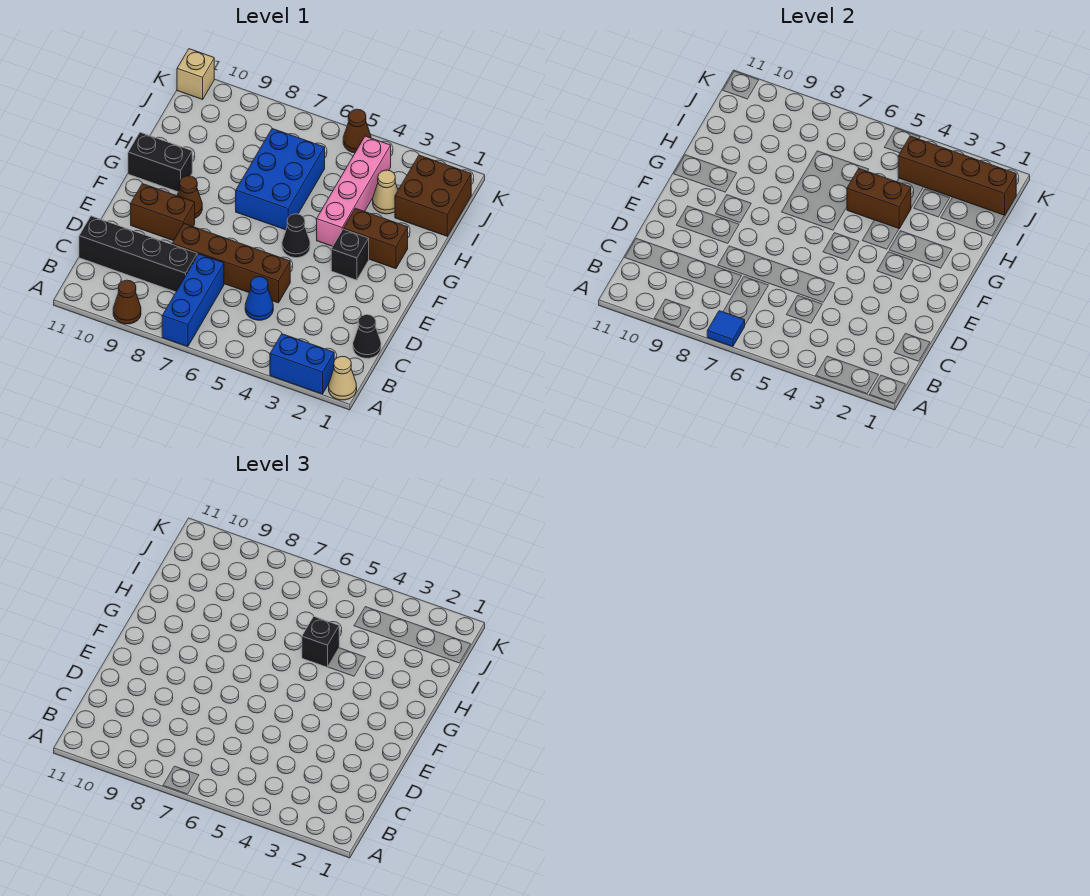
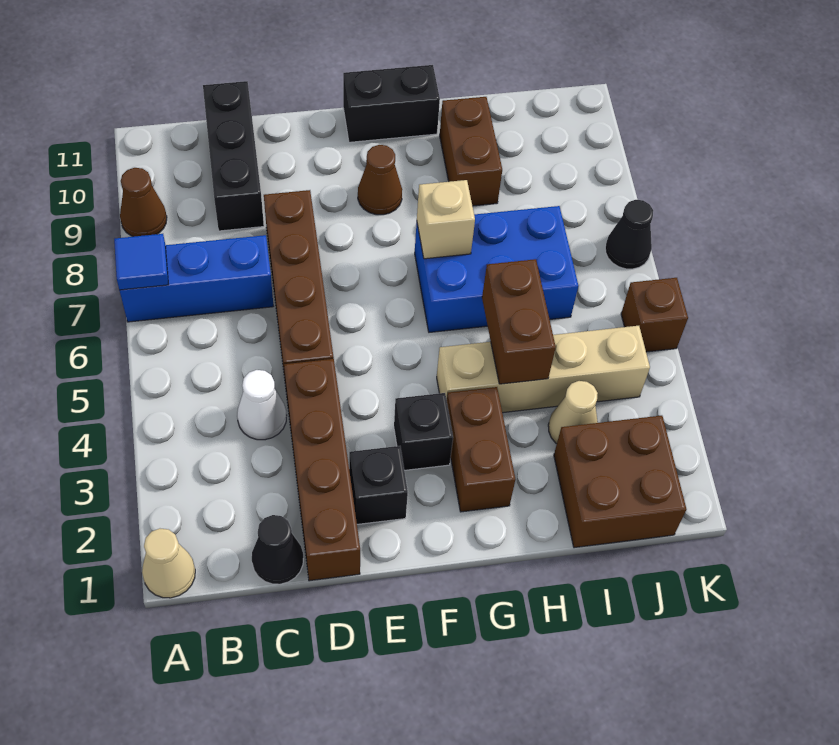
blue 1x2 brick [270,334,334,394] -> none
none -> white 1x1 cone [237,370,287,440]
blue 1x1 cone [245,277,273,320] -> none
black 1x4 brick [79,216,197,292] -> black 1x3 brick [203,81,264,231]
brown 1x2 brick [131,184,195,241] -> brown 1x2 brick moved to [440,97,502,206]
black 1x1 cone [282,214,310,258] -> black 1x1 cone moved to [605,200,653,269]
pink 1x4 brick [317,136,391,246] -> tan 1x4 brick [437,326,650,413]
black 1x2 brick [128,132,192,192] -> black 1x2 brick turned to [343,65,440,142]
black 1x1 brick [302,616,339,667] -> black 1x1 brick moved to [349,446,408,524]
brown 1x4 brick [898,136,1016,215] -> brown 1x4 brick moved to [284,359,360,581]
brown 1x1 cone [343,109,371,153] -> brown 1x1 brick [621,278,688,352]
tan 1x1 brick [177,49,214,99] -> tan 1x1 brick moved to [417,180,475,259]

